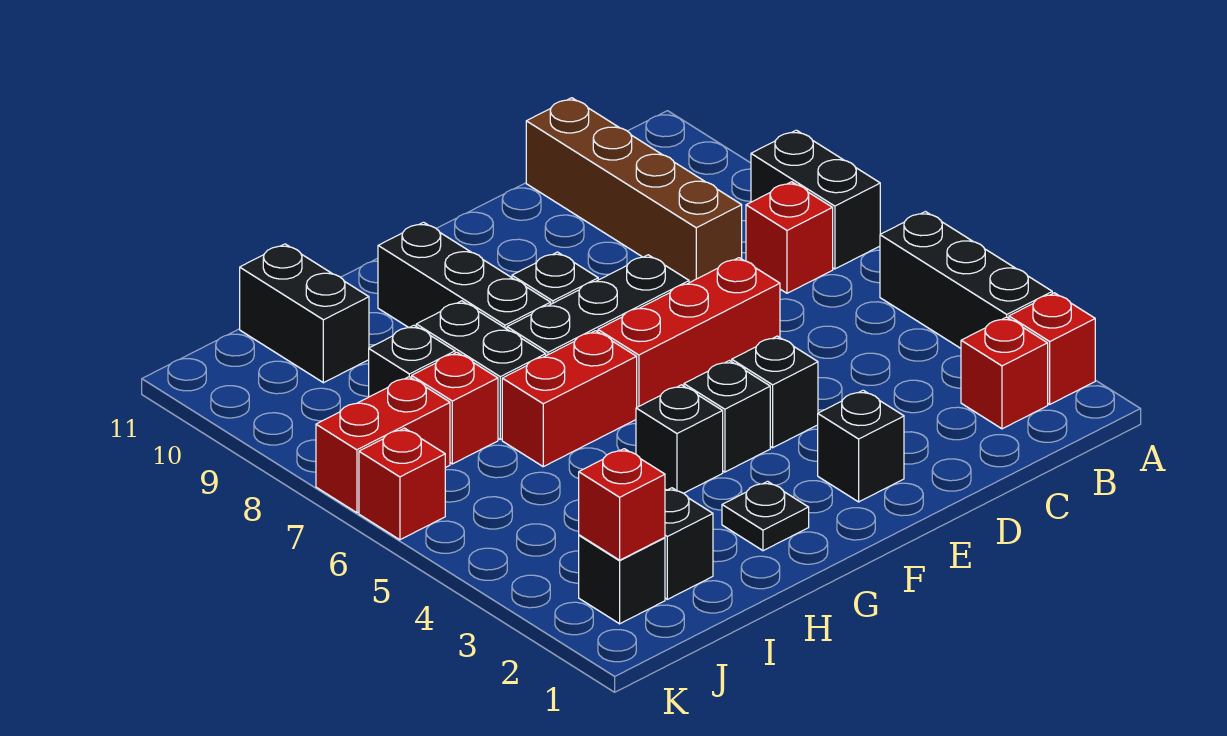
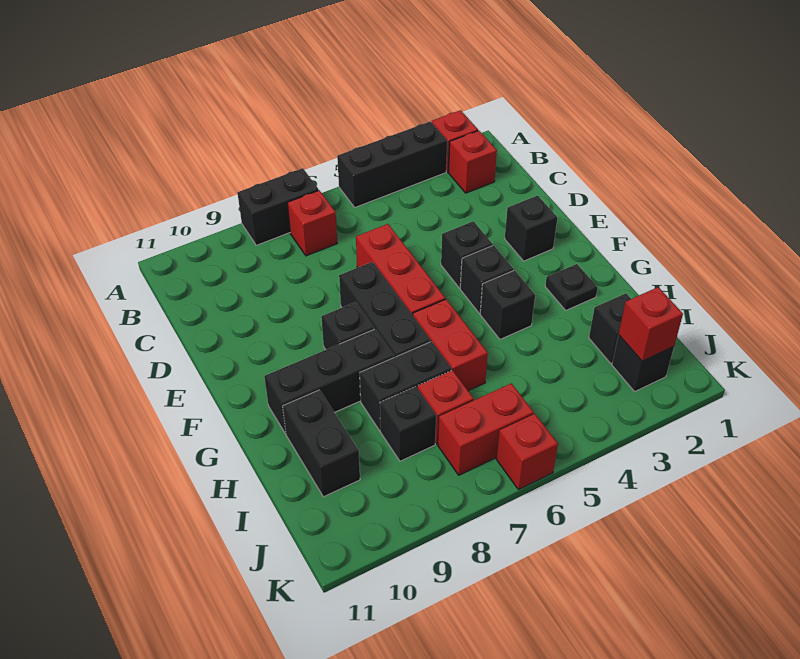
brown 1x4 brick [526,98,742,283] -> none
black 1x2 brick [240,244,369,383] -> black 1x2 brick turned to [283,390,360,497]
red 1x2 brick [316,377,450,513] -> red 1x2 brick turned to [438,383,534,475]

